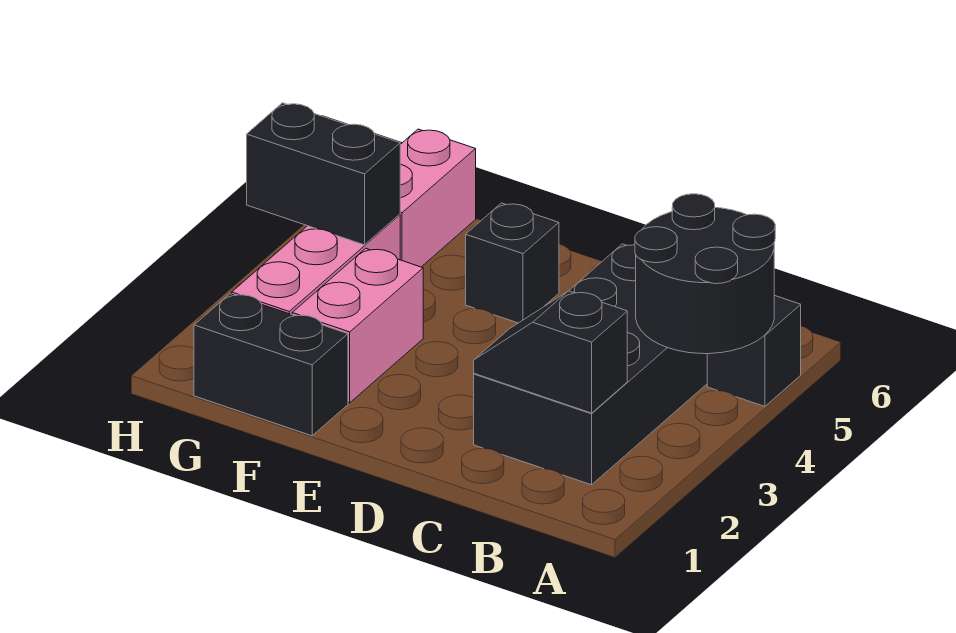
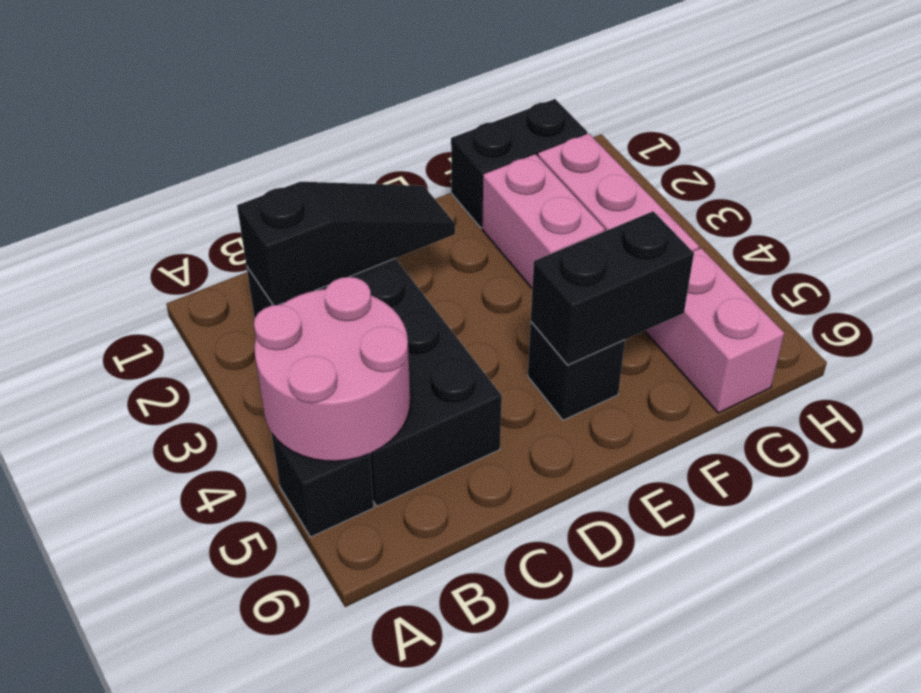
black 2x2 round brick [635,194,775,354] -> pink 2x2 round brick [254,277,410,461]
black 1x2 slope [474,291,627,413] -> black 1x3 slope [237,182,455,305]
black 1x2 brick [247,103,400,245] -> black 1x2 brick moved to [531,211,694,365]

